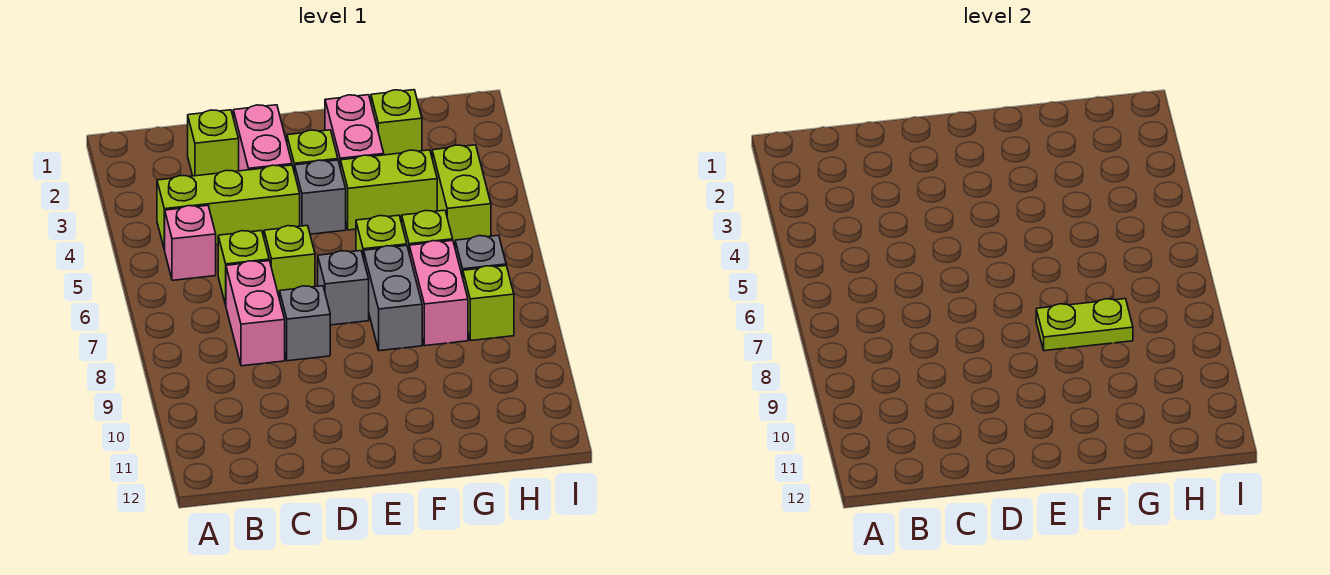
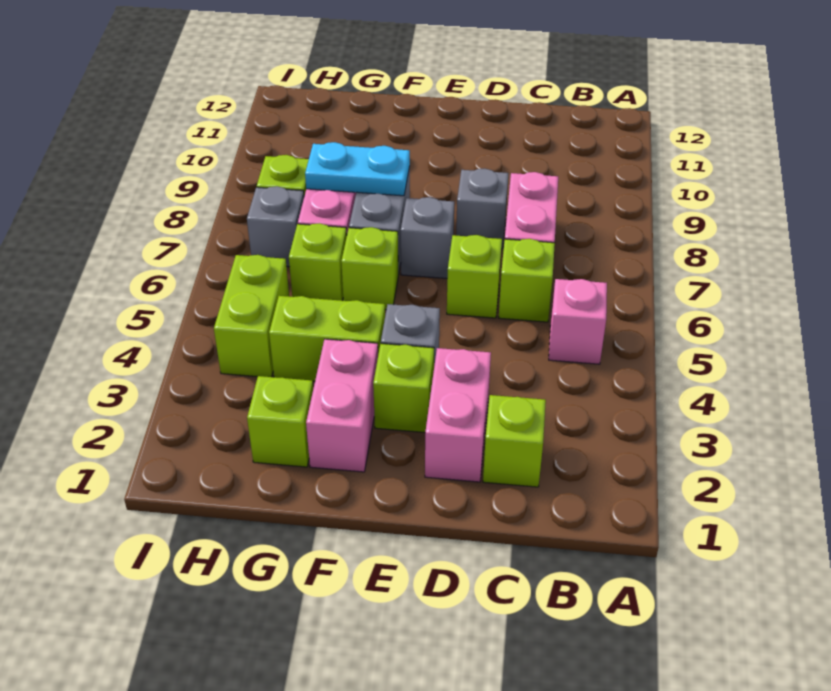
lime 1x3 brick [157,165,300,250] -> none
lime 1x2 plate [1036,299,1133,351] -> cyan 1x2 plate [305,142,410,196]

